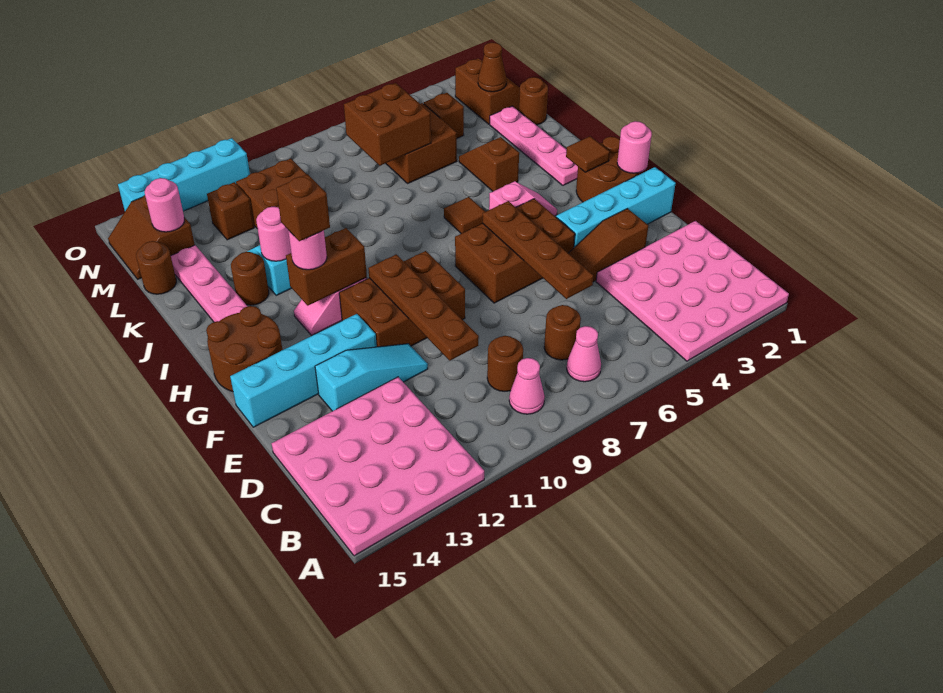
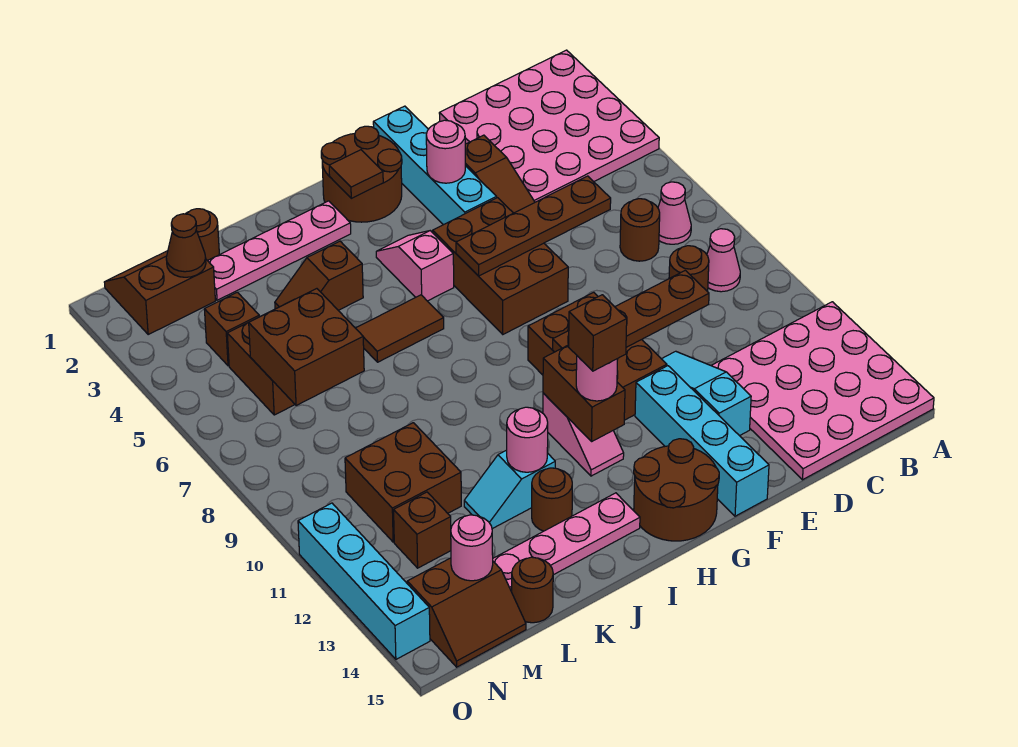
pink 1x1 round brick [617,121,652,173] -> pink 1x1 round brick moved to [426,120,465,183]
brown 1x1 tile [444,197,485,234] -> brown 1x2 tile [356,295,444,362]

